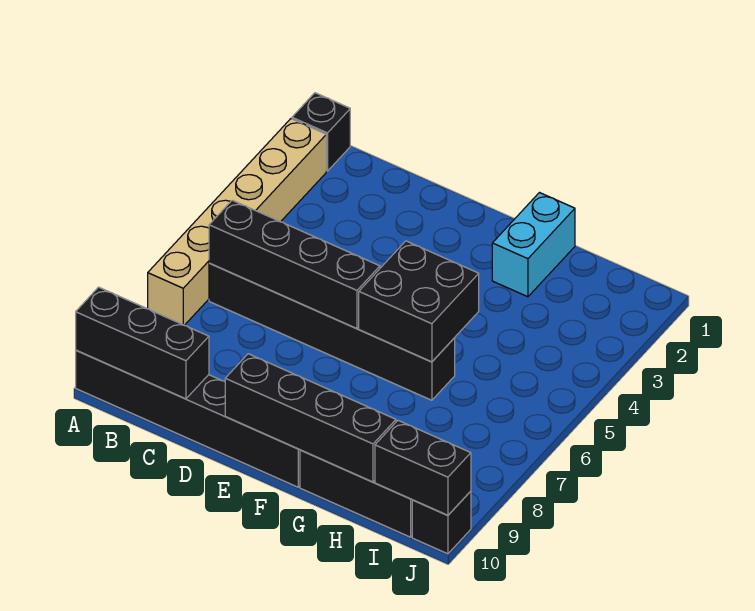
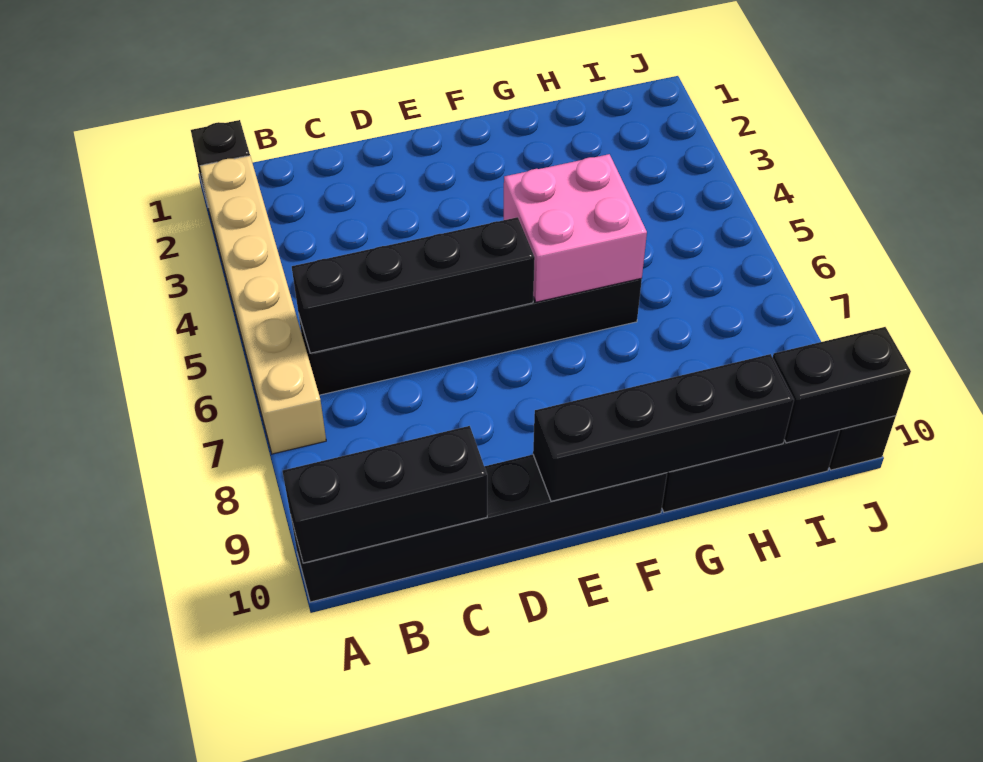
black 2x2 brick [359,241,479,362] -> pink 2x2 brick [504,154,647,302]
cyan 1x2 brick [492,193,575,297] -> none

